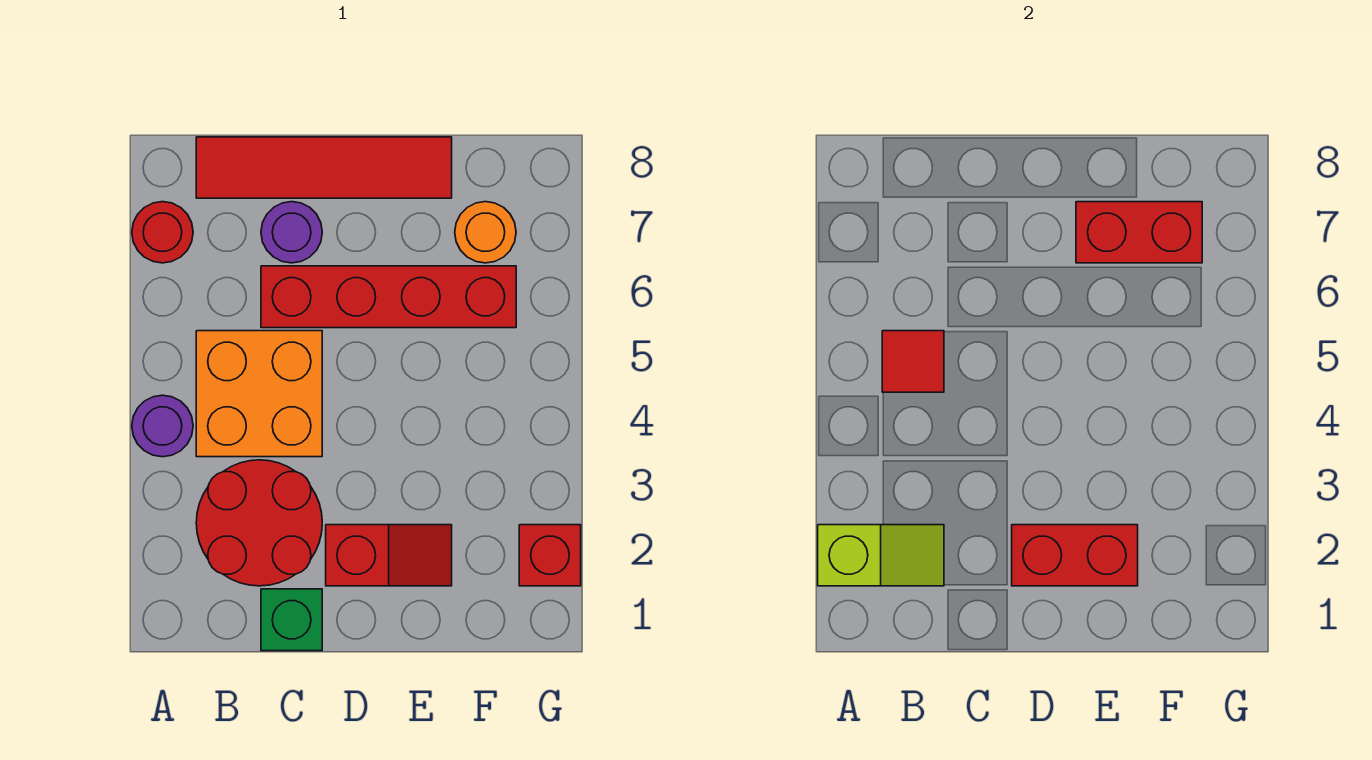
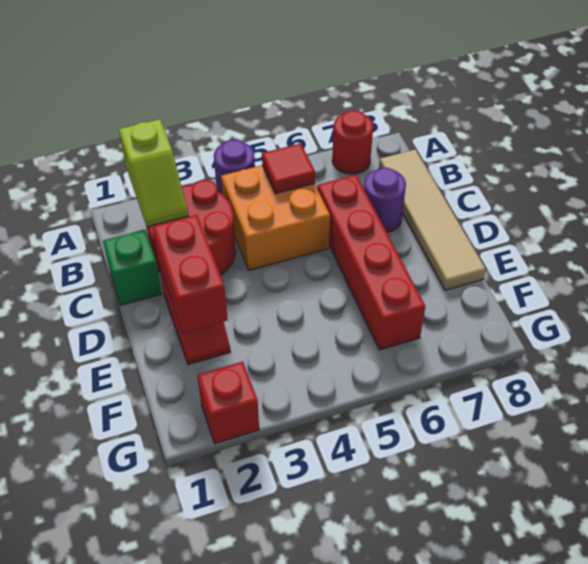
red 1x4 tile [196,137,452,198] -> tan 1x4 tile [379,149,486,290]
red 1x2 brick [1076,202,1202,263] -> none
orange 1x1 round brick [455,202,516,263] -> none

